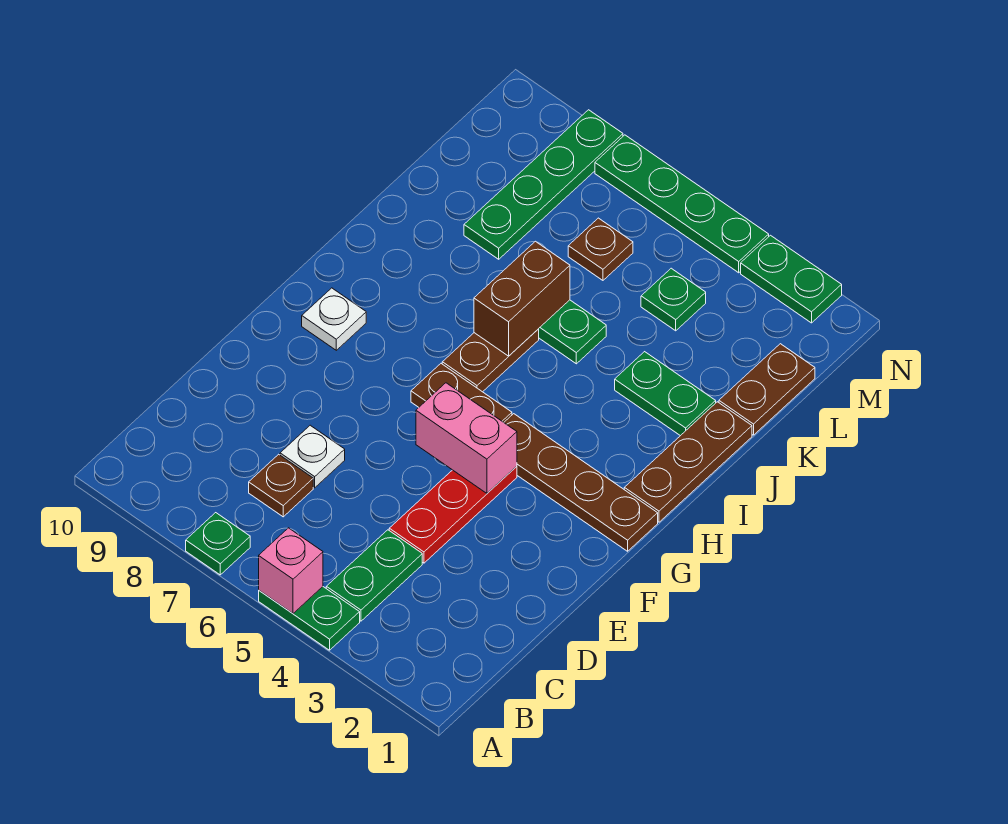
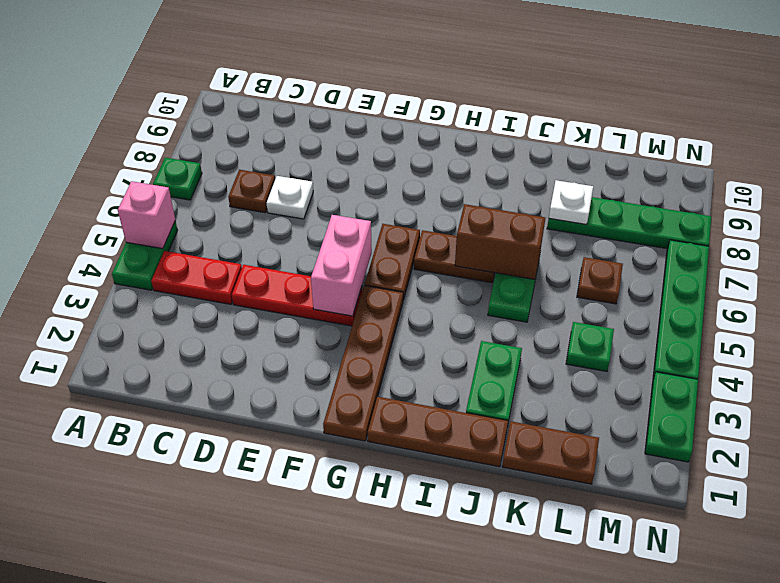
green 1x2 plate [326,530,422,621] -> red 1x2 plate [152,251,242,304]
white 1x1 plate [302,288,366,350] -> white 1x1 plate moved to [549,180,593,225]

